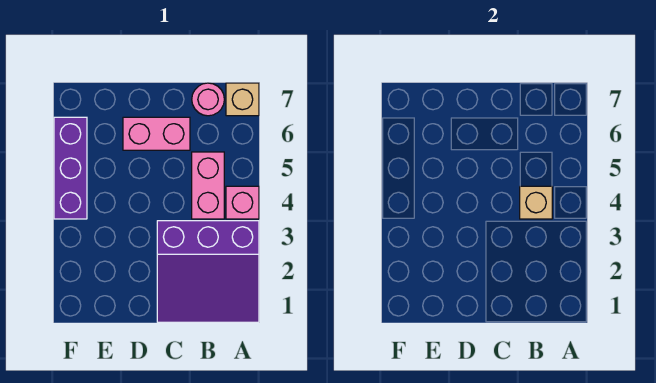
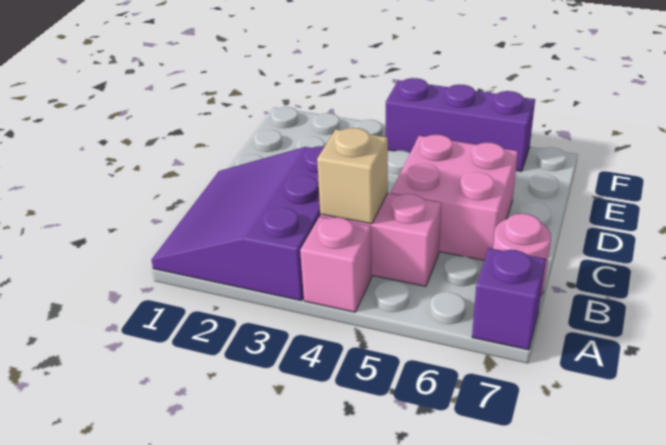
tan 1x1 brick [226,83,259,116] -> purple 1x1 brick [472,248,546,350]
pink 1x2 brick [123,117,190,150] -> pink 2x2 brick [391,135,518,260]

